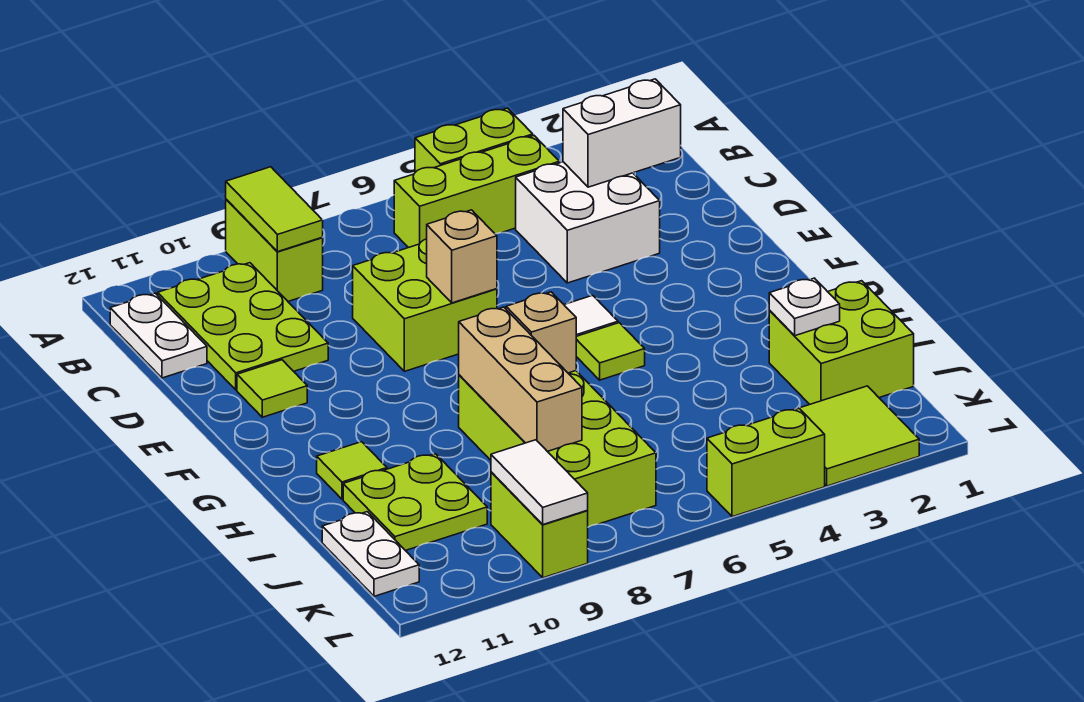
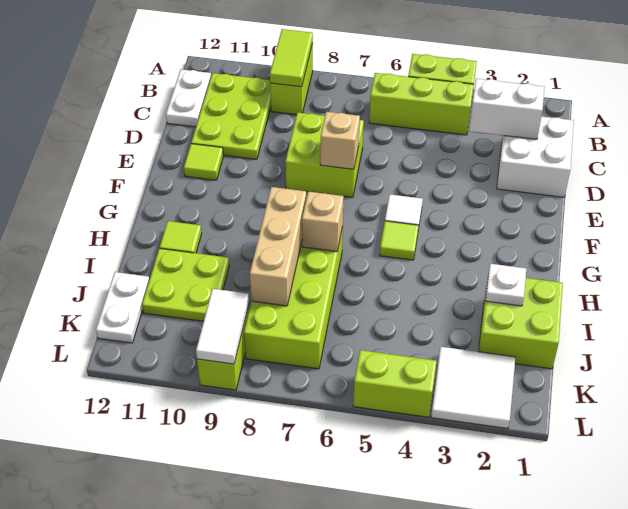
white 2x2 brick [516,162,660,283] -> white 2x2 brick moved to [497,116,574,197]
lime 2x2 tile [794,386,919,486] -> white 2x2 tile [431,347,516,429]

